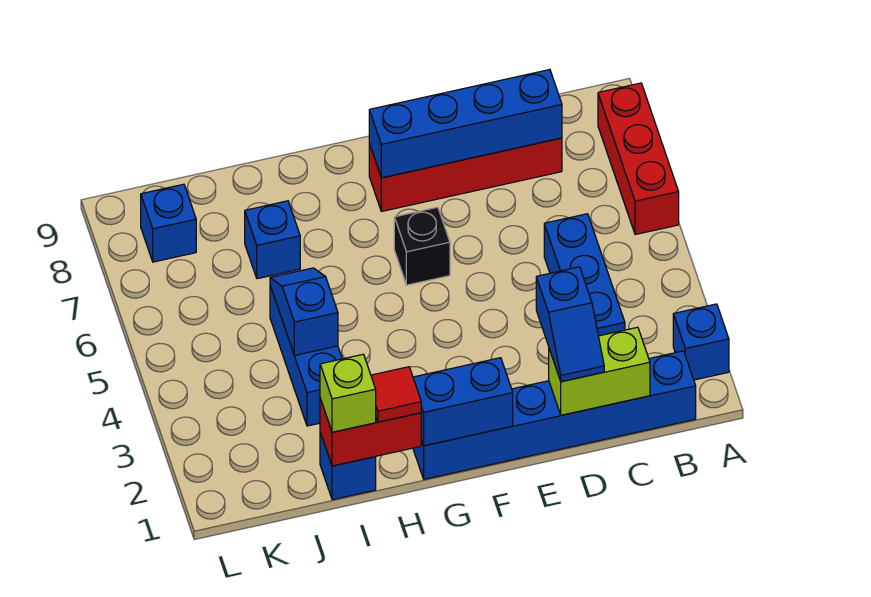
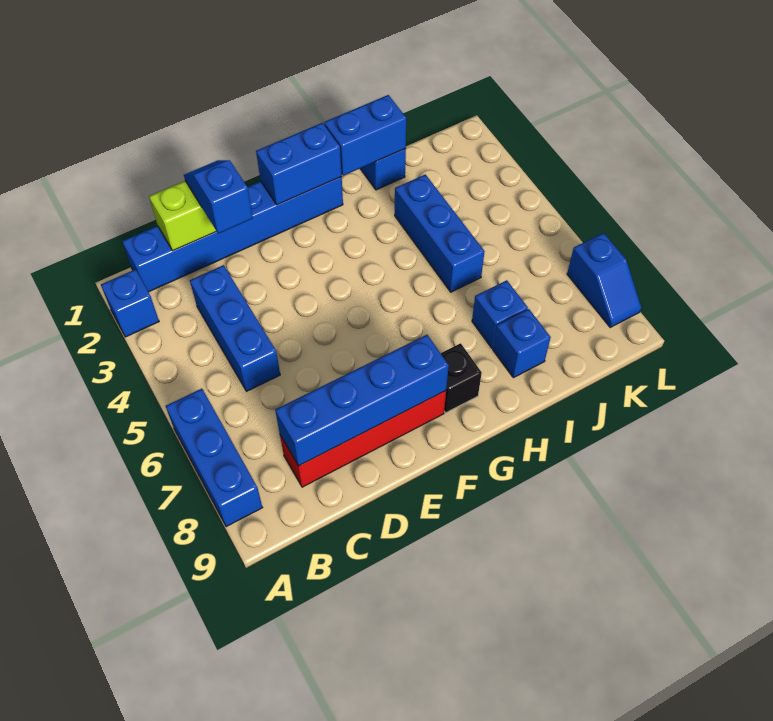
red 1x3 brick [598,83,679,235] -> blue 1x3 brick [166,389,263,527]
black 1x1 brick [394,207,450,285] -> black 1x1 brick moved to [441,343,482,413]
red 1x2 brick [320,399,421,466] -> blue 1x2 brick [324,95,406,176]
red 1x1 tile [371,367,421,422] -> none
lime 1x1 brick [320,354,376,432] -> none
blue 1x2 slope [270,268,338,355] -> blue 1x2 slope moved to [567,233,641,327]
blue 1x1 brick [141,184,196,262] -> blue 1x1 brick moved to [493,309,551,378]

